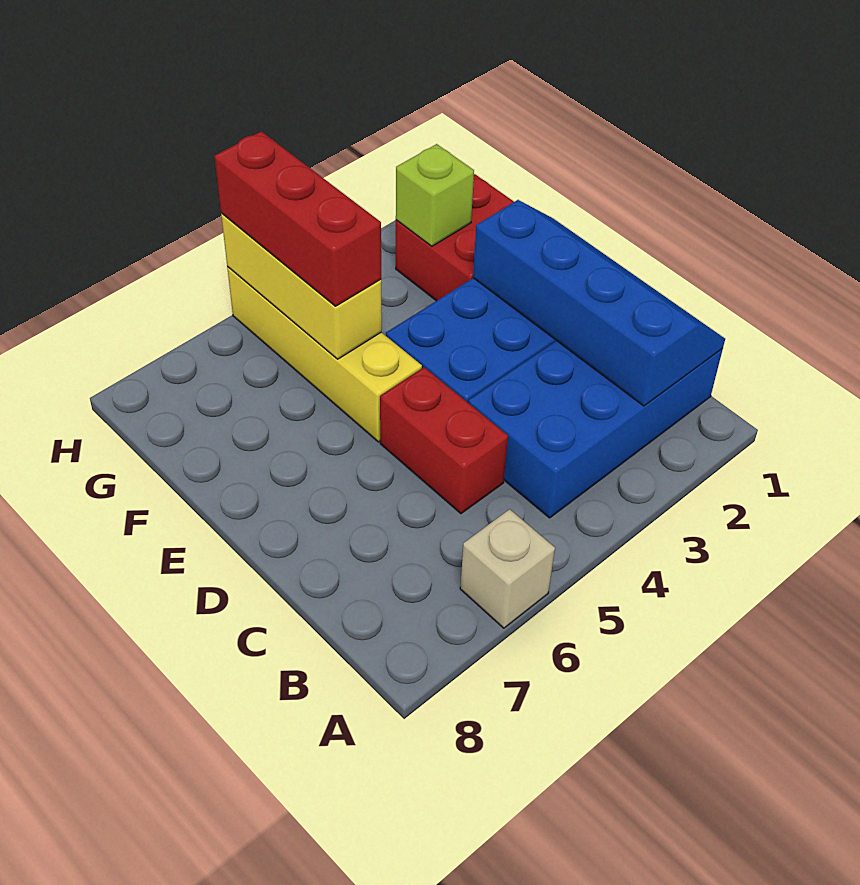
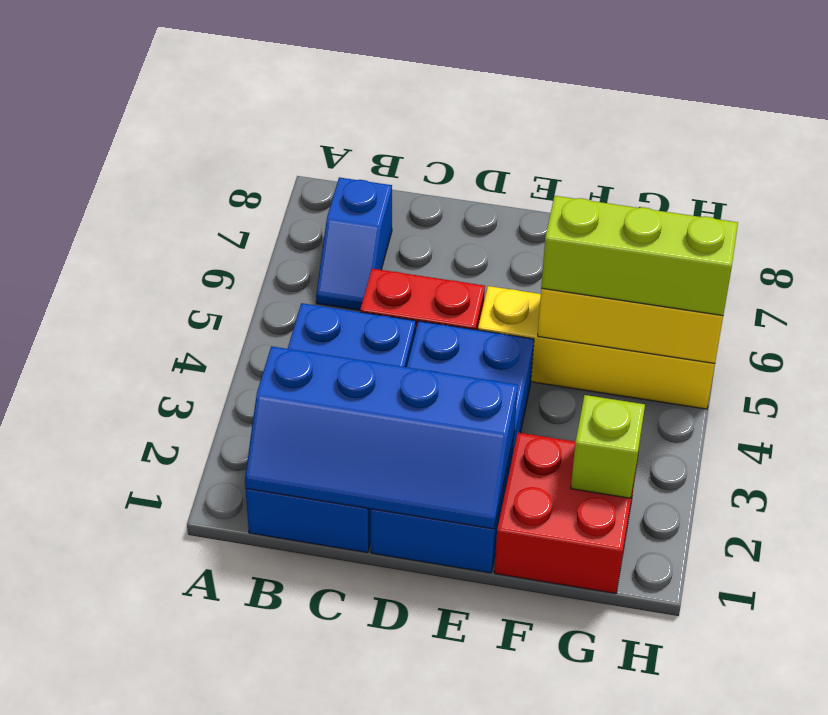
tan 1x1 brick [460,509,555,628] -> none
none -> blue 1x2 slope [316,177,392,310]
red 1x3 brick [215,131,381,306] -> lime 1x3 brick [541,196,738,316]

